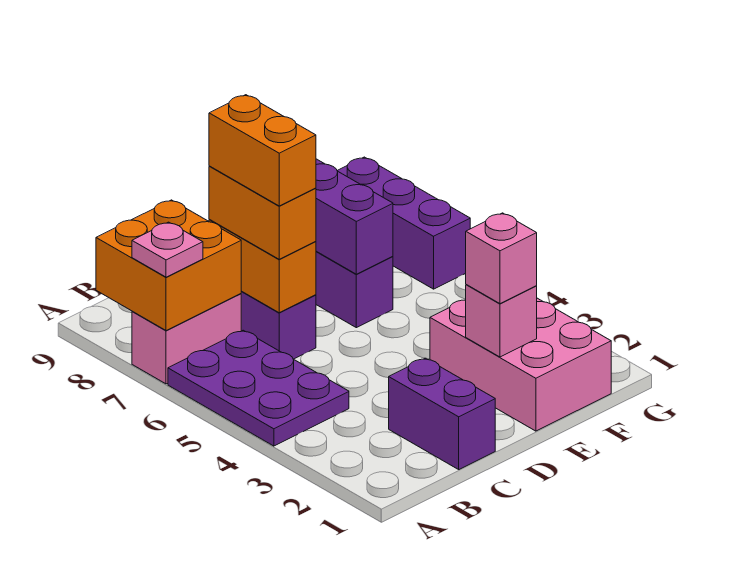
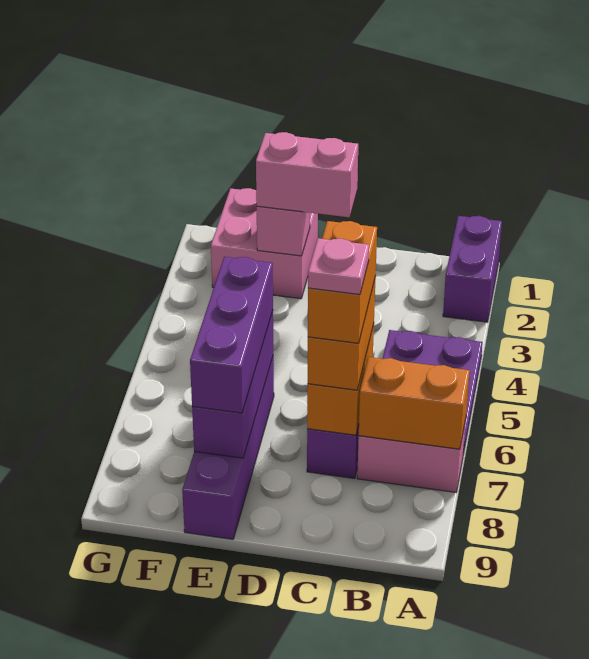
orange 2x2 brick [96,200,241,331] -> orange 1x2 brick [359,357,470,449]
pink 1x1 plate [132,222,203,277] -> pink 1x1 plate moved to [308,238,369,295]
purple 1x2 brick [389,358,495,469] -> purple 1x2 brick moved to [443,216,502,322]
pink 2x3 brick [430,298,611,431] -> pink 2x2 brick [211,188,318,299]
pink 1x1 brick [466,213,537,304] -> pink 1x2 brick [256,132,358,217]
purple 1x3 brick [337,157,470,289] -> purple 1x3 brick moved to [190,257,273,413]

